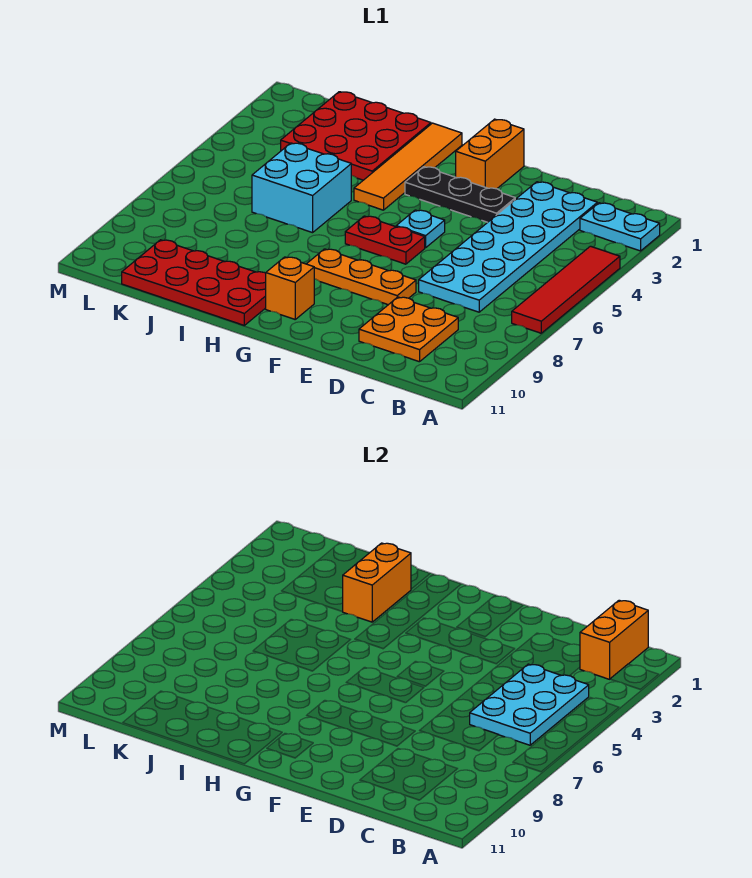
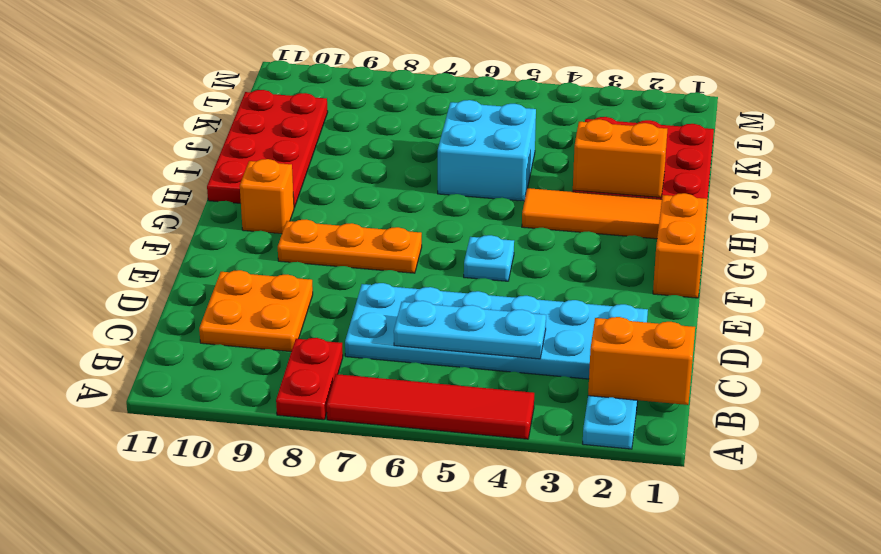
cyan 2x3 plate [470,664,589,745] -> cyan 1x3 plate [394,301,546,359]
black 1x3 plate [405,167,515,222] -> none
orange 1x3 plate [307,249,416,305] -> orange 1x3 plate turned to [278,220,422,273]
orange 1x2 brick [456,119,524,189] -> orange 1x2 brick turned to [653,193,707,298]
red 1x2 plate [345,216,425,264] -> red 1x2 plate moved to [276,338,343,420]

